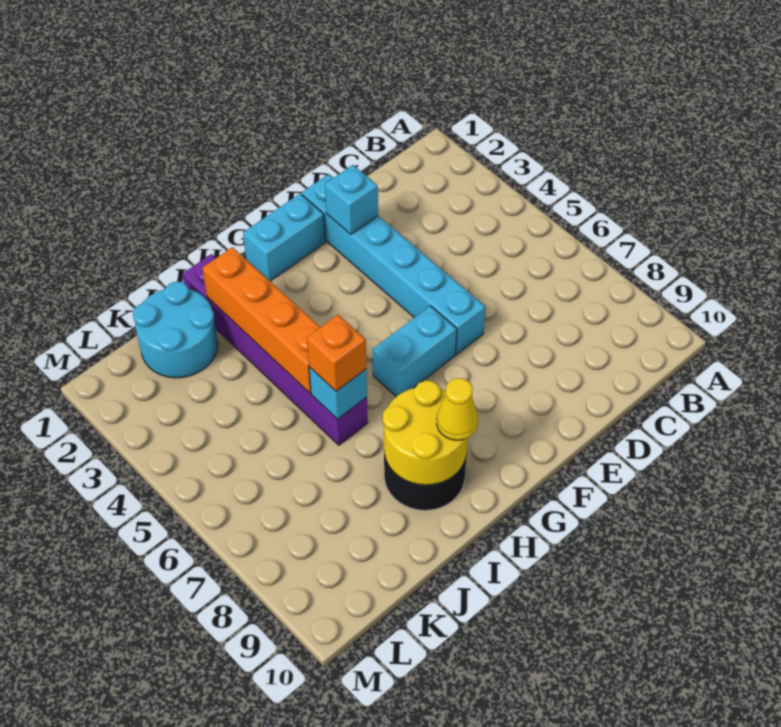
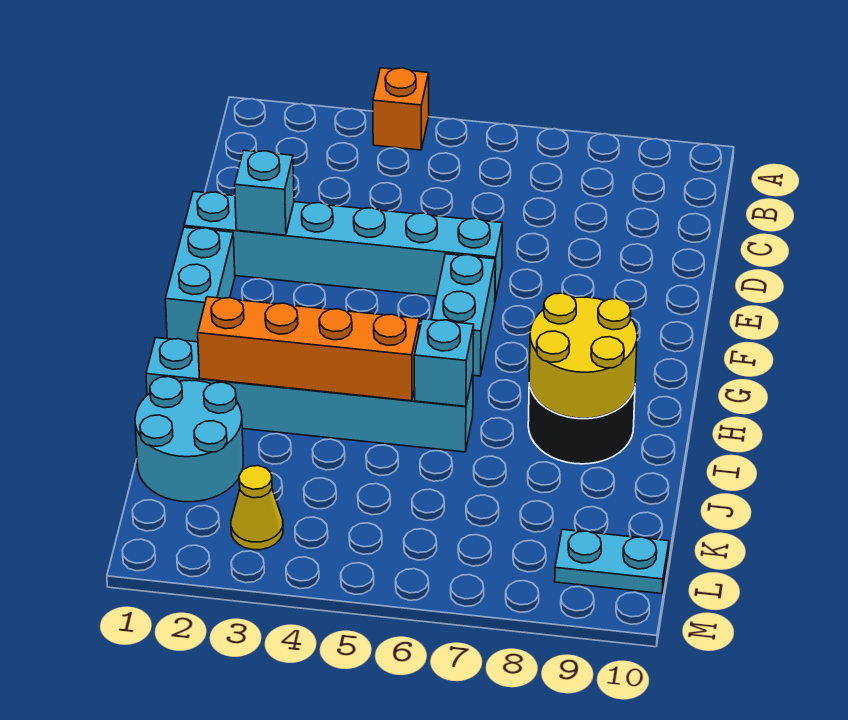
yellow 1x1 cone [437,378,478,440] -> yellow 1x1 cone moved to [231,466,283,550]
purple 1x6 brick [182,254,368,445] -> cyan 1x6 brick [146,338,473,452]
orange 1x1 brick [307,315,366,391] -> orange 1x1 brick moved to [373,68,429,150]
none -> cyan 1x2 plate [555,529,669,594]

